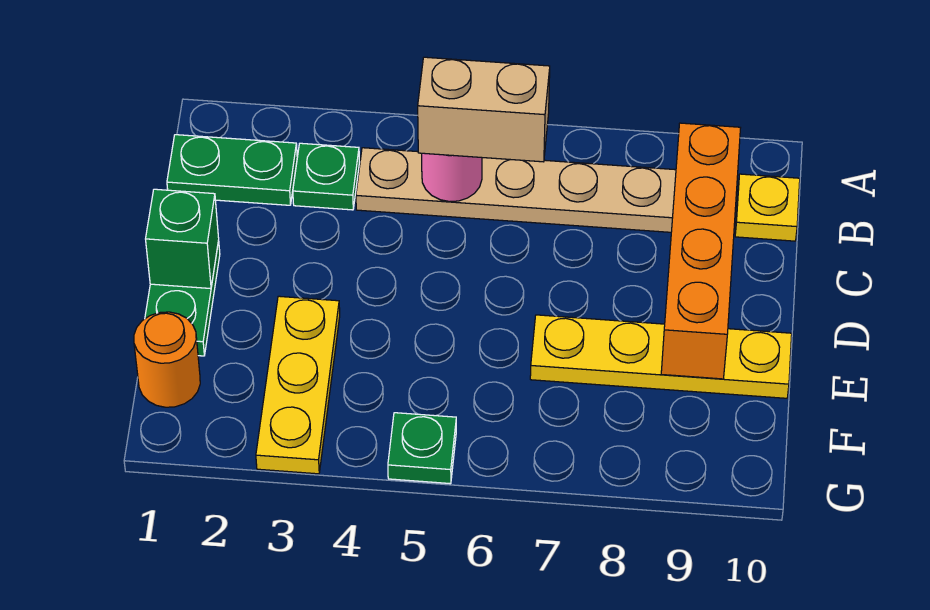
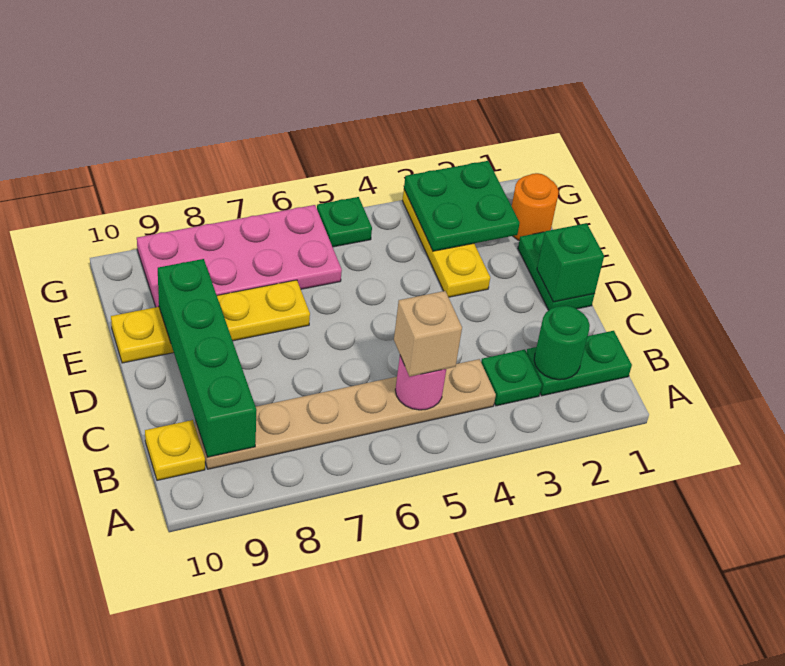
none -> green 1x1 round brick [534,306,590,380]
tan 1x2 brick [418,57,550,162] -> tan 1x1 brick [394,291,462,377]
orange 1x4 brick [661,123,740,379] -> green 1x4 brick [158,259,256,457]
none -> green 2x2 plate [404,161,520,251]
none -> pink 2x4 plate [137,205,342,307]

